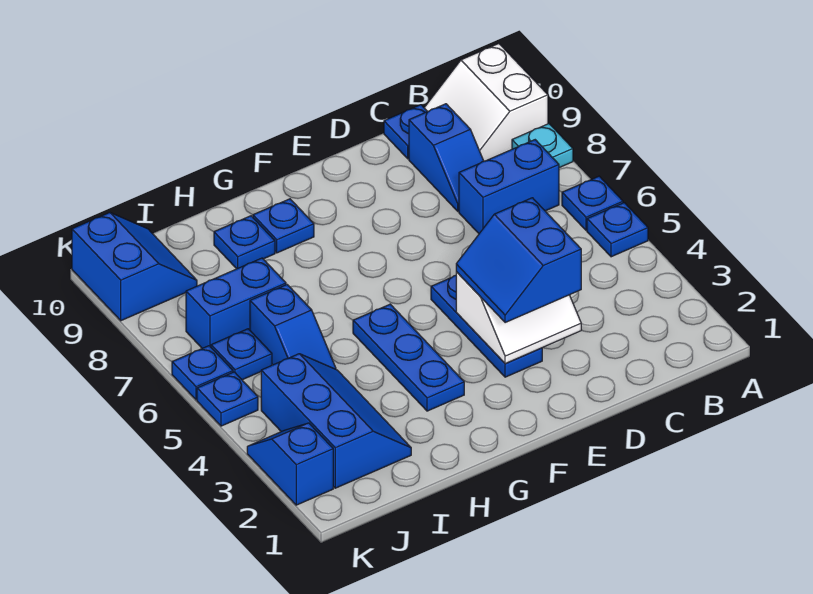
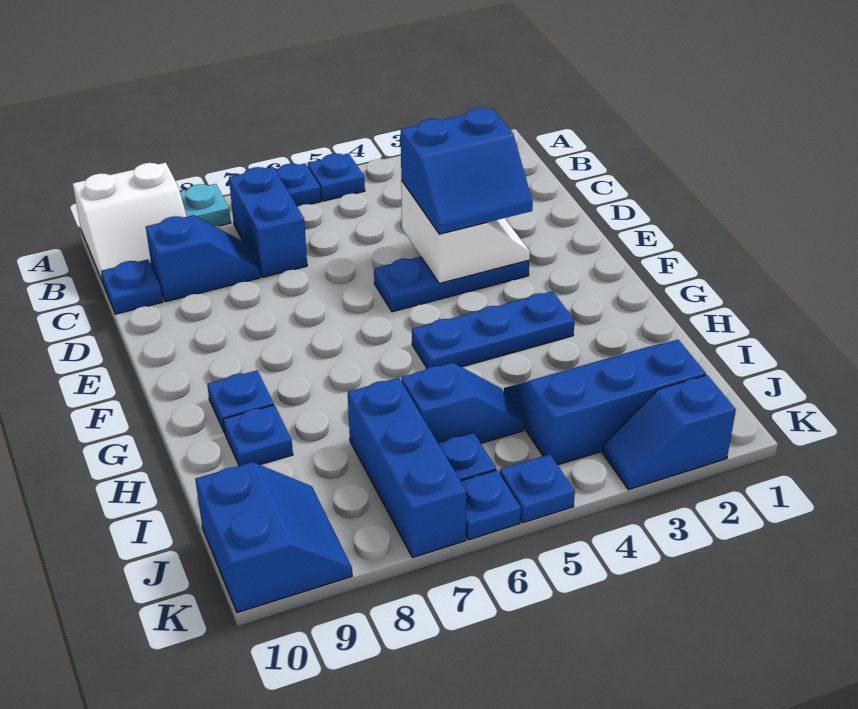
blue 1x2 brick [186,258,286,348] -> blue 1x3 brick [348,377,467,557]
blue 2x2 slope [72,213,197,321] -> blue 2x2 slope turned to [195,462,352,613]

